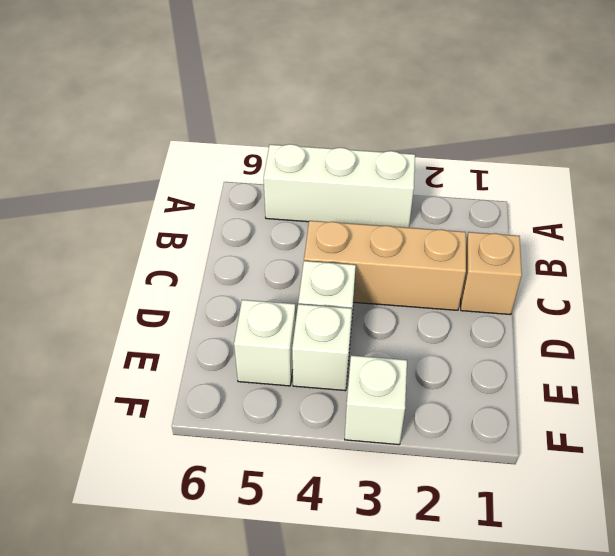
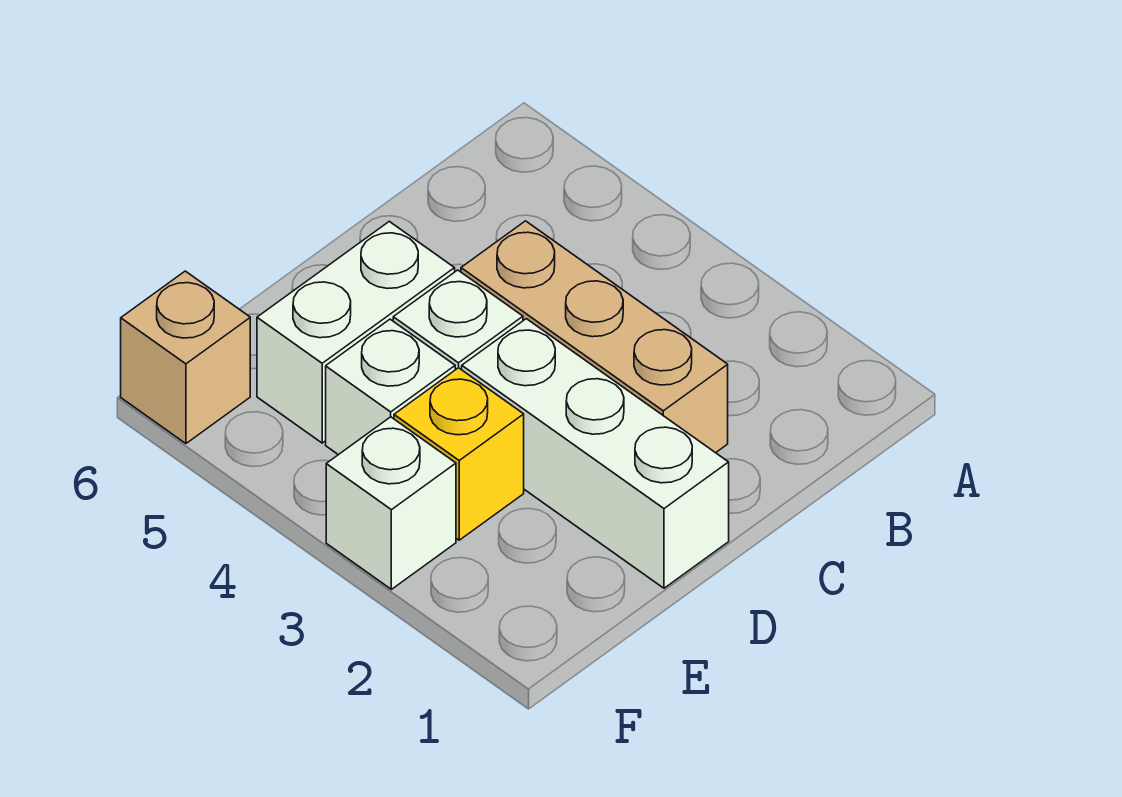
white 1x3 brick [264,144,415,228] -> white 1x3 brick moved to [462,319,729,588]
tan 1x1 brick [461,232,522,315] -> tan 1x1 brick moved to [121,271,250,443]
none -> yellow 1x1 brick [394,368,524,540]
white 1x1 brick [234,300,296,386] -> white 1x2 brick [257,221,455,443]

